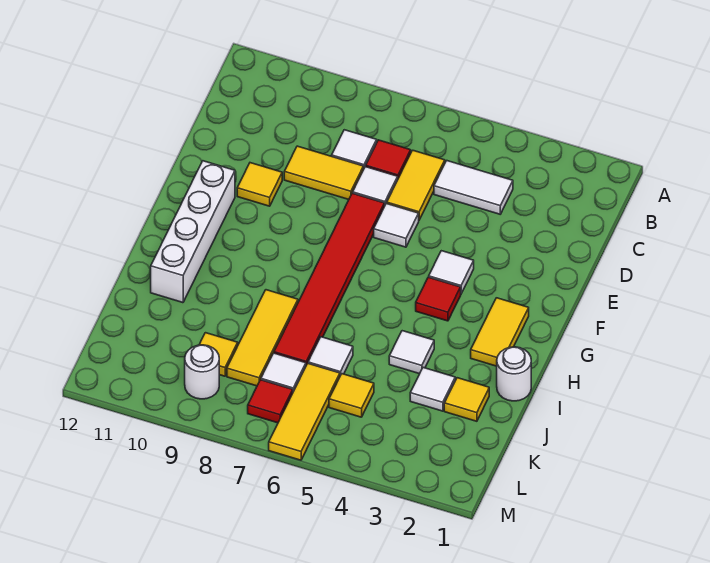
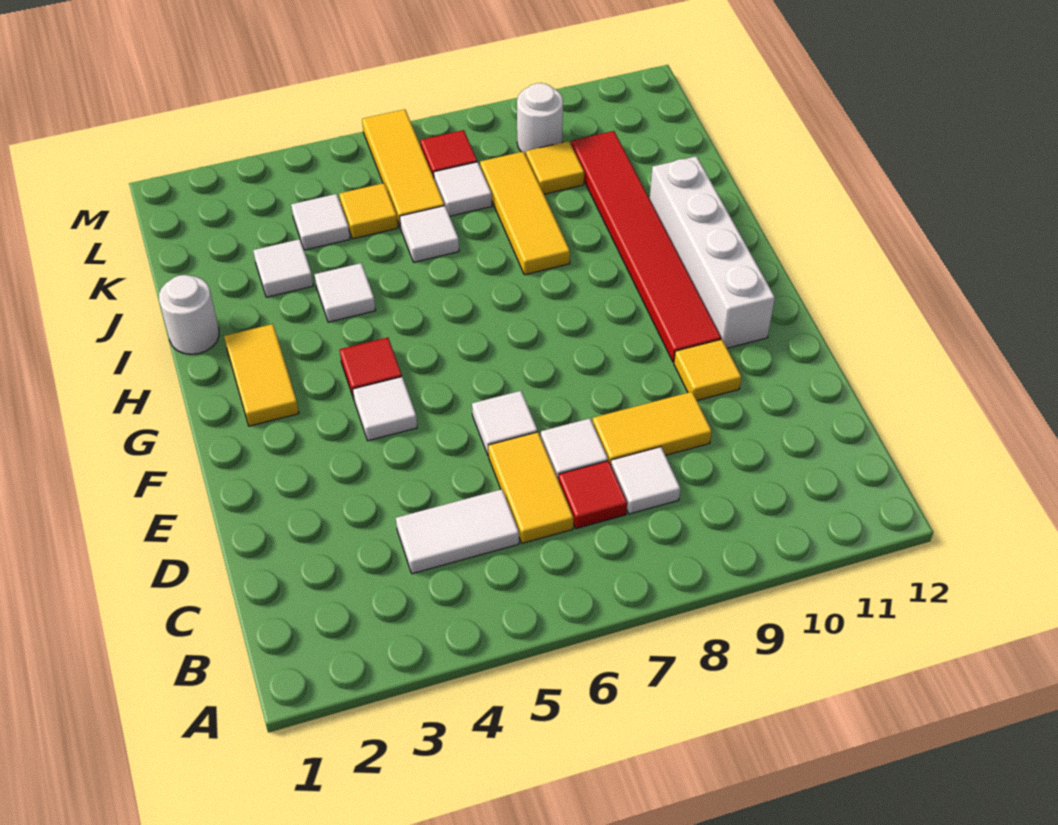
red 1x6 tile [274,193,384,365] -> red 1x6 tile moved to [571,131,721,362]
yellow 1x1 tile [444,378,489,421] -> none
none -> white 1x1 tile [291,194,350,250]

